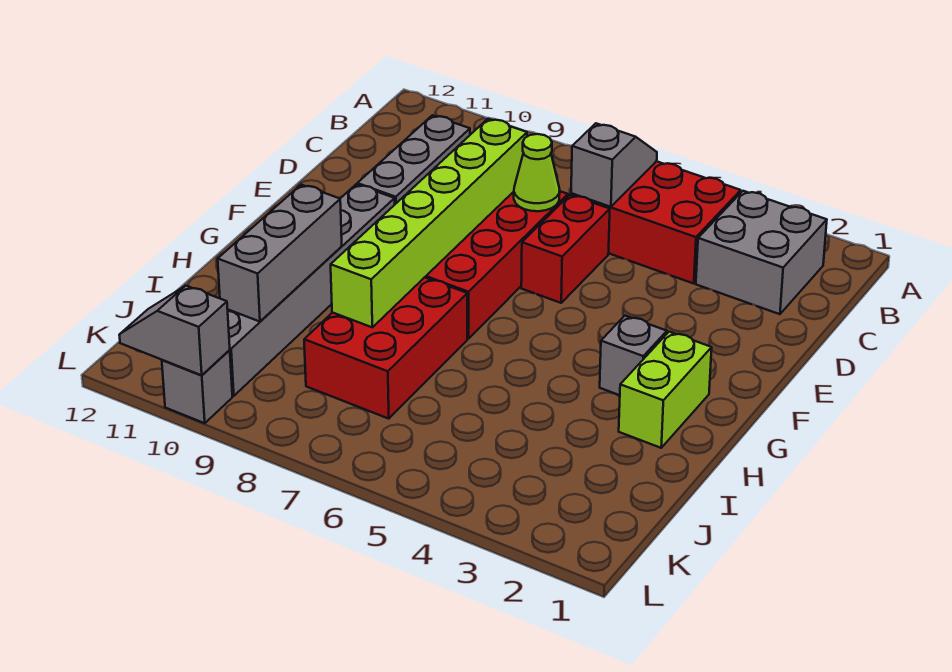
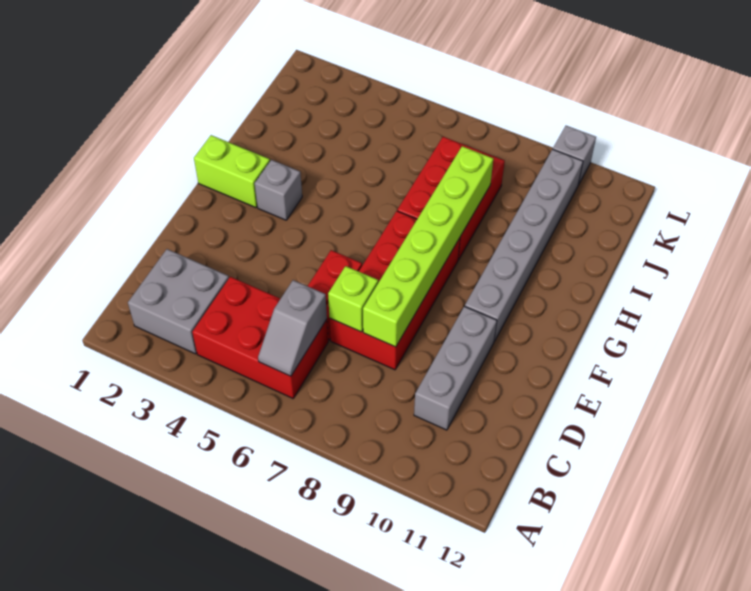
lime 1x1 cone [514,134,560,211] -> lime 1x1 brick [328,266,378,332]
lime 1x2 brick [619,332,712,448] -> lime 1x2 brick turned to [194,135,270,208]
grey 1x3 brick [218,185,342,322] -> none
grey 1x2 slope [119,286,230,375] -> none

